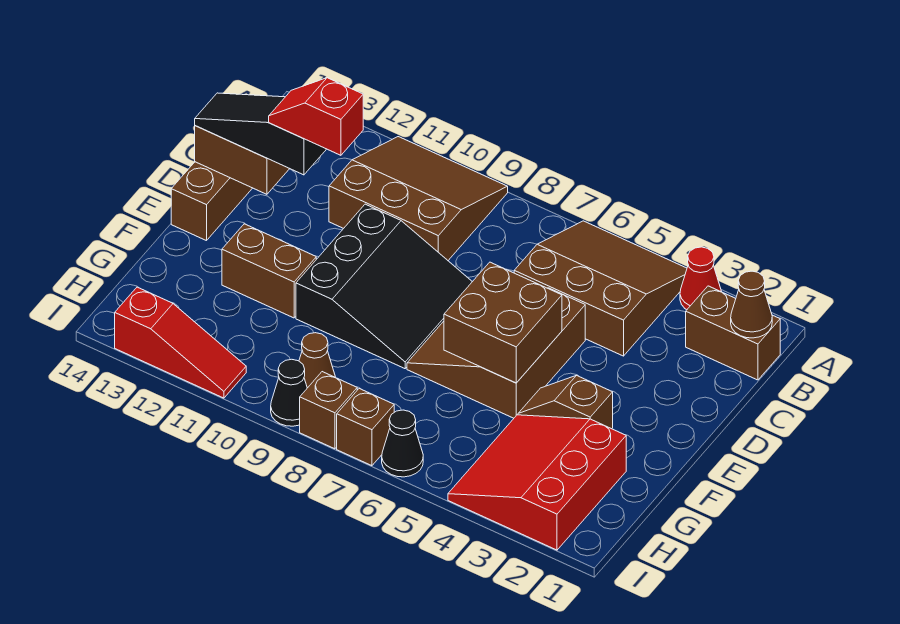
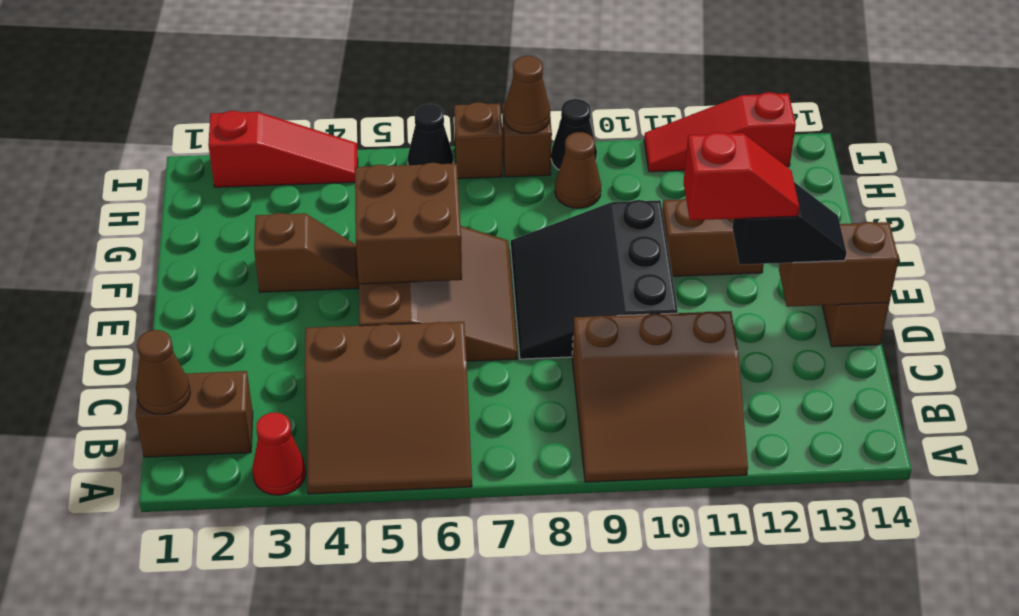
black 1x3 slope [195,93,326,175] -> black 1x2 slope [732,182,847,265]
red 3x3 slope [448,415,626,550] -> red 1x3 slope [208,111,358,187]
none -> brown 1x1 cone [504,56,550,134]

